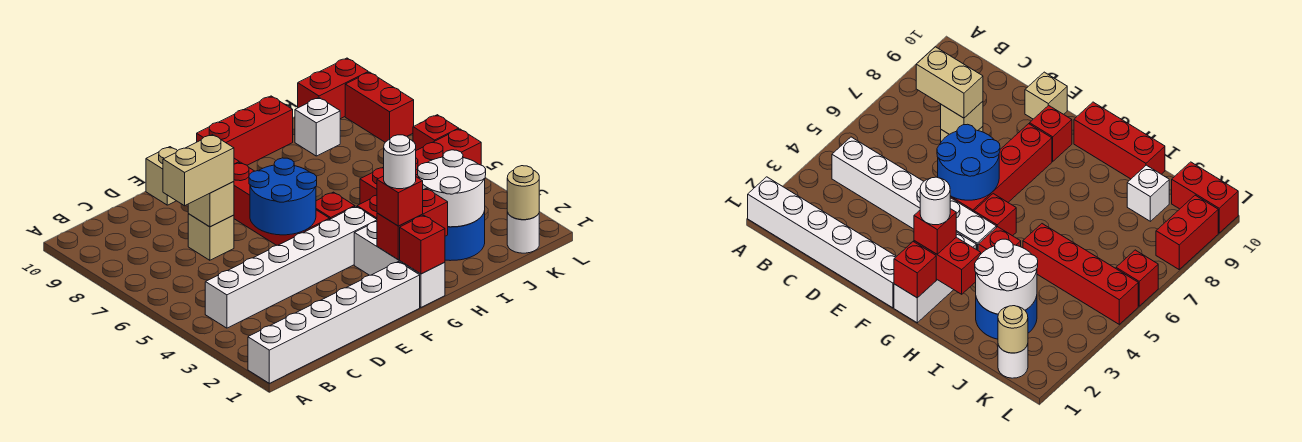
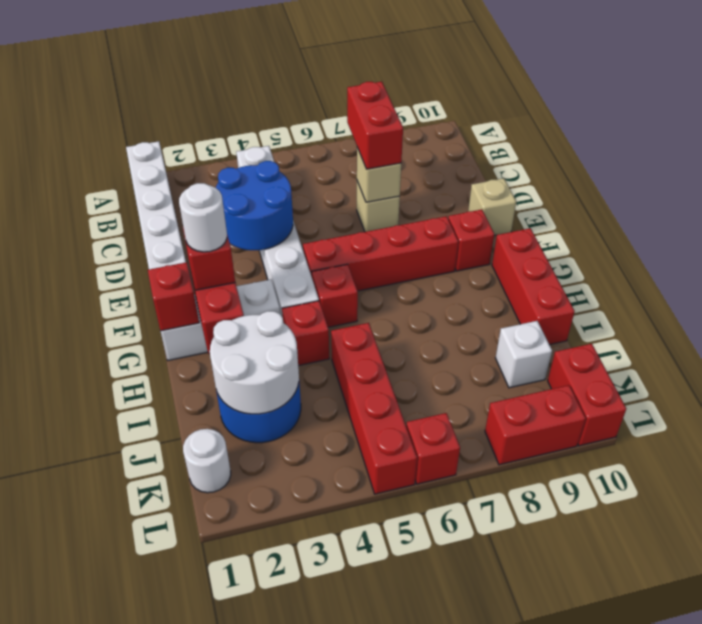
tan 1x2 brick [163,135,234,206] -> red 1x2 brick [347,81,403,169]
blue 2x2 round brick [249,158,317,235] -> blue 2x2 round brick moved to [216,161,293,250]
tan 1x1 round brick [507,166,539,220] -> none

